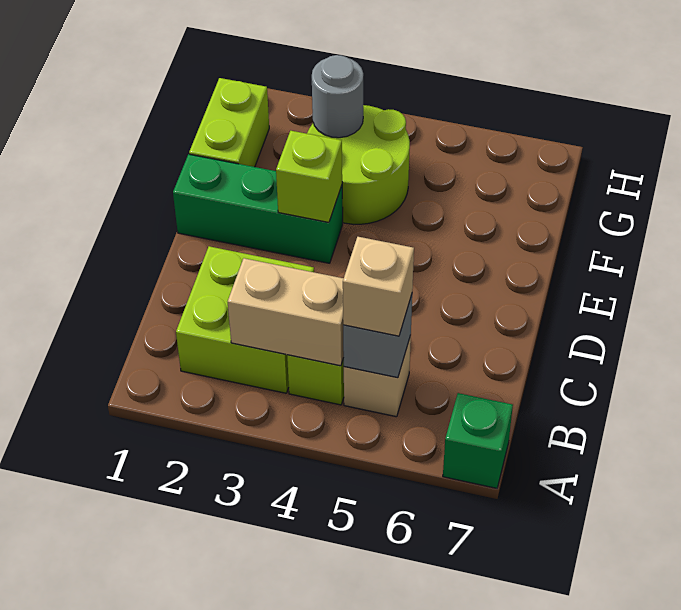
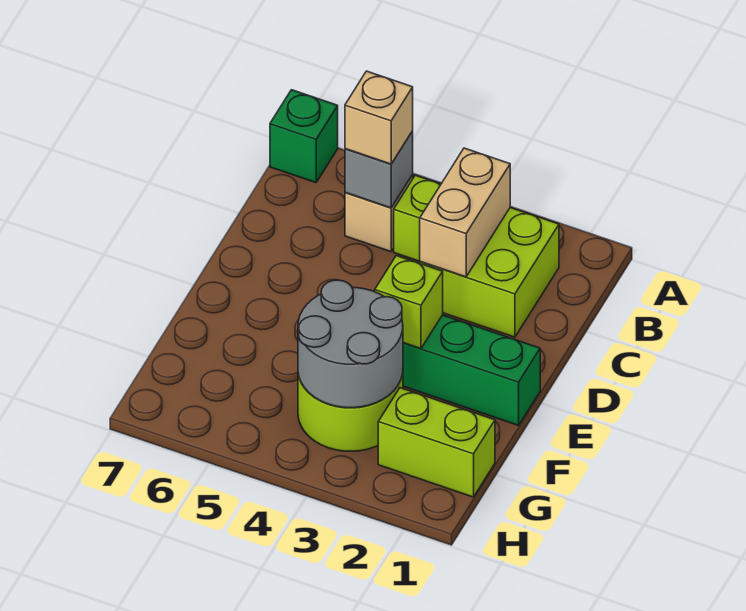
tan 1x2 brick [228,258,344,366] -> tan 1x2 brick turned to [420,148,510,277]
lime 1x2 brick [189,78,269,167] -> lime 1x2 brick turned to [378,388,495,497]
grey 1x1 round brick [312,55,363,138] -> grey 2x2 round brick [298,280,403,408]

